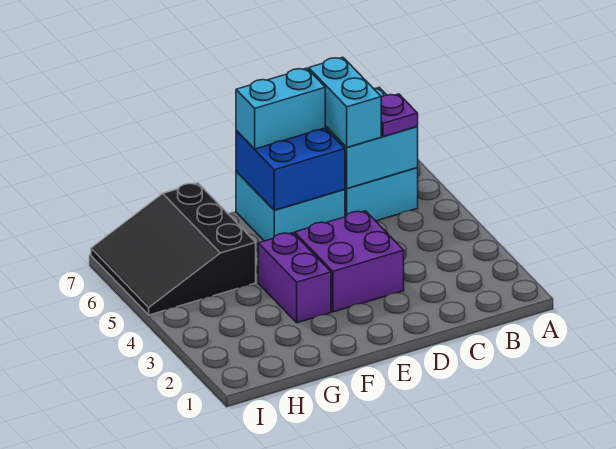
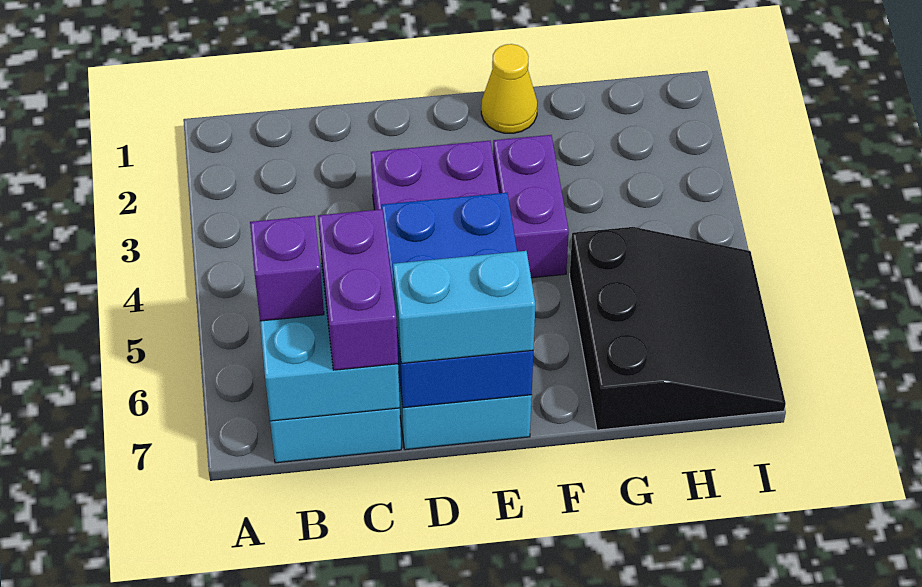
purple 1x1 plate [381,94,418,137] -> purple 1x1 brick [250,216,324,321]
cyan 1x2 brick [309,57,381,148] -> purple 1x2 brick [318,209,398,370]
blue 2x2 brick [236,128,345,210] -> blue 2x3 brick [381,193,533,408]
none -> yellow 1x1 cone [481,44,537,133]

